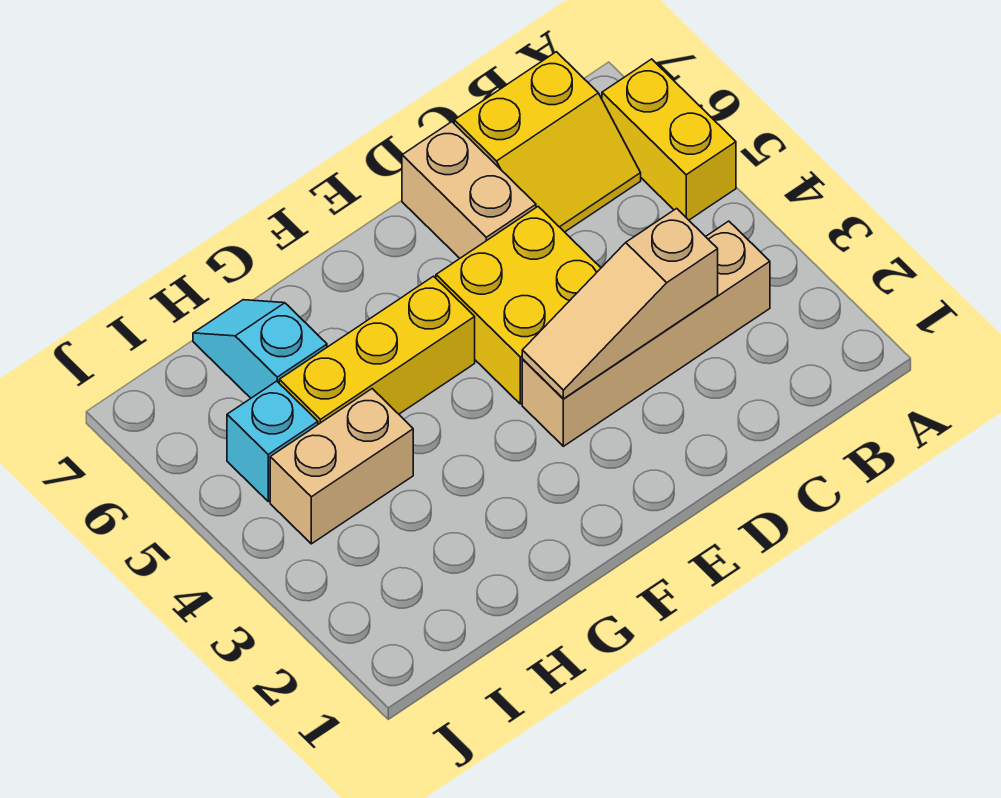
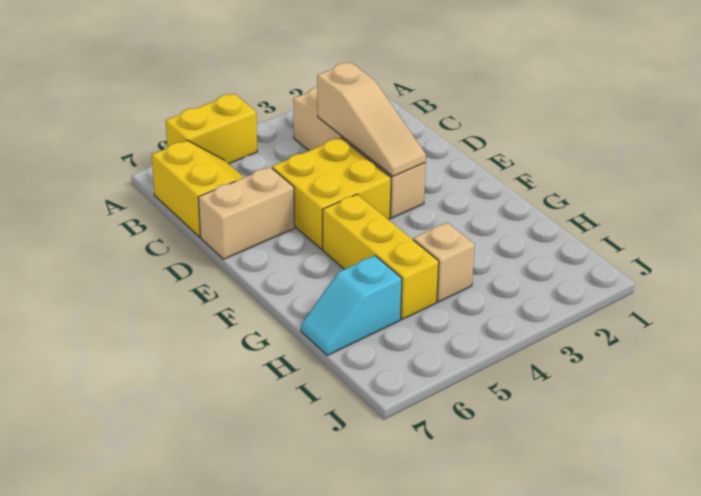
tan 1x2 brick [270,389,413,544] -> tan 1x1 brick [413,222,475,302]
cyan 1x1 brick [227,381,318,501] -> none

